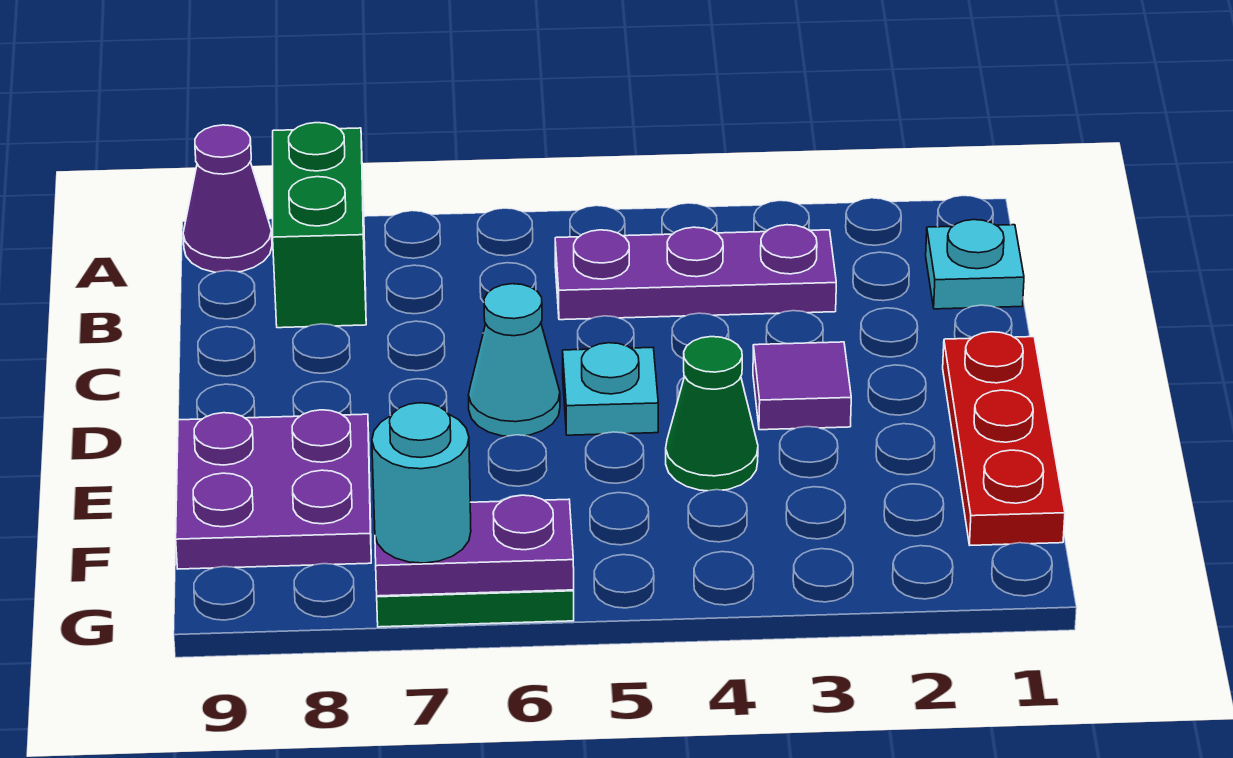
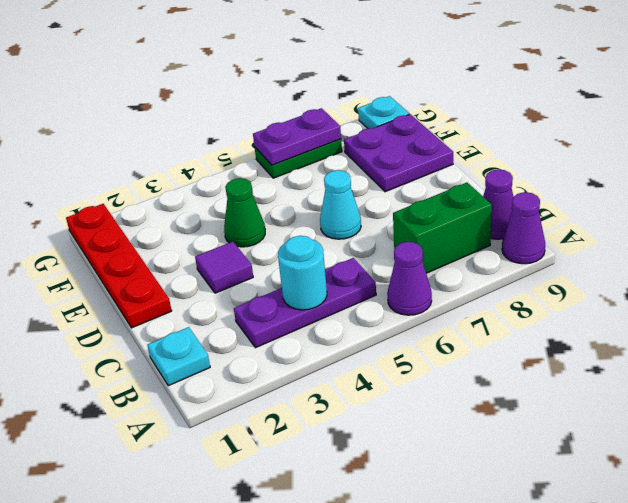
none -> purple 1x1 cone [387,242,432,315]
green 1x2 brick [273,123,366,328] -> green 1x2 brick turned to [393,183,492,273]
none -> purple 1x1 cone [483,169,513,239]
red 1x3 plate [943,332,1065,545] -> red 1x4 plate [66,204,172,328]
cyan 1x1 plate [563,343,658,435] -> cyan 1x1 plate moved to [358,96,409,129]
cyan 1x1 round brick [372,403,471,563] -> cyan 1x1 round brick moved to [278,236,327,310]

